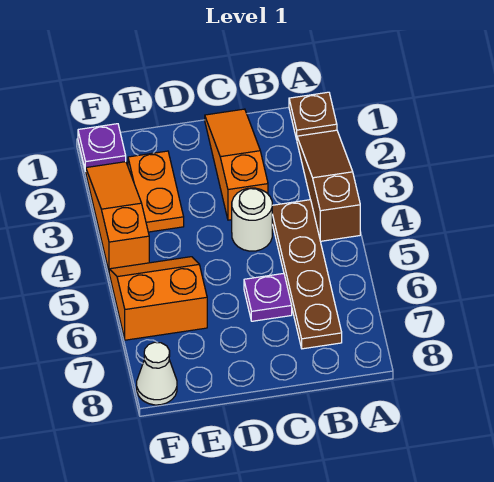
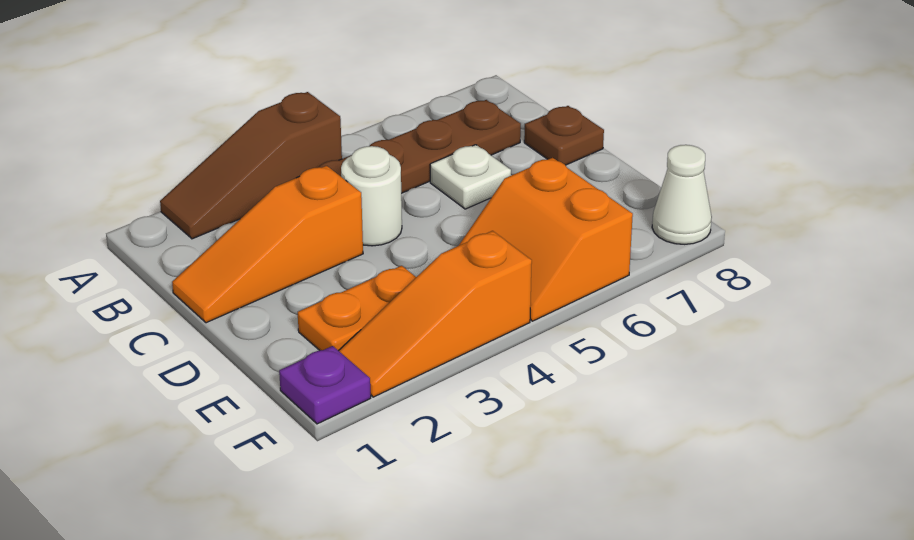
brown 1x1 plate [289,92,337,139] -> brown 1x1 plate moved to [524,106,604,165]
purple 1x1 plate [244,273,292,321] -> white 1x1 plate [430,145,511,209]

